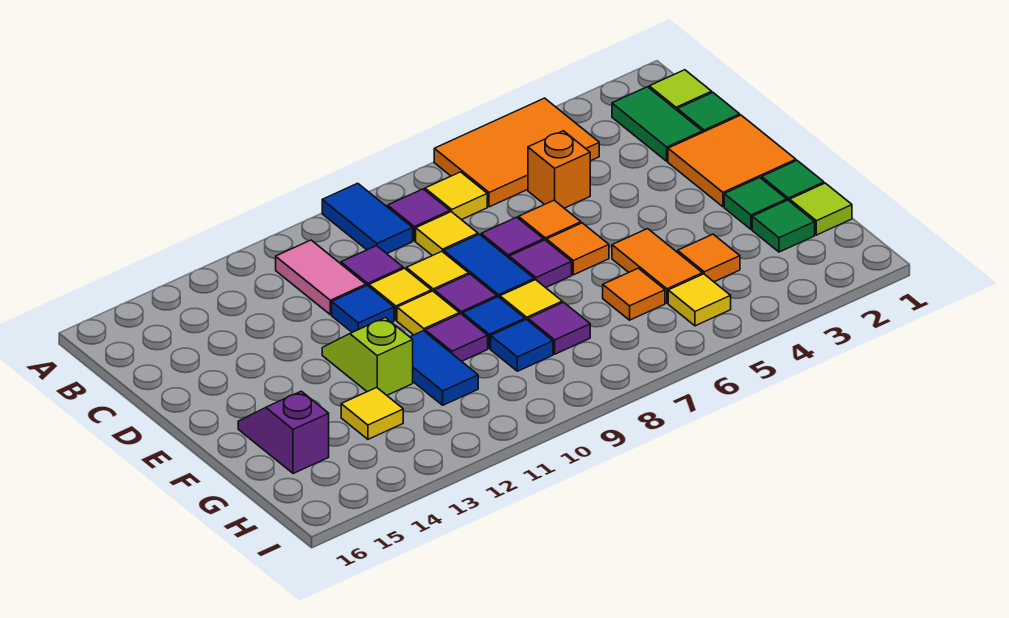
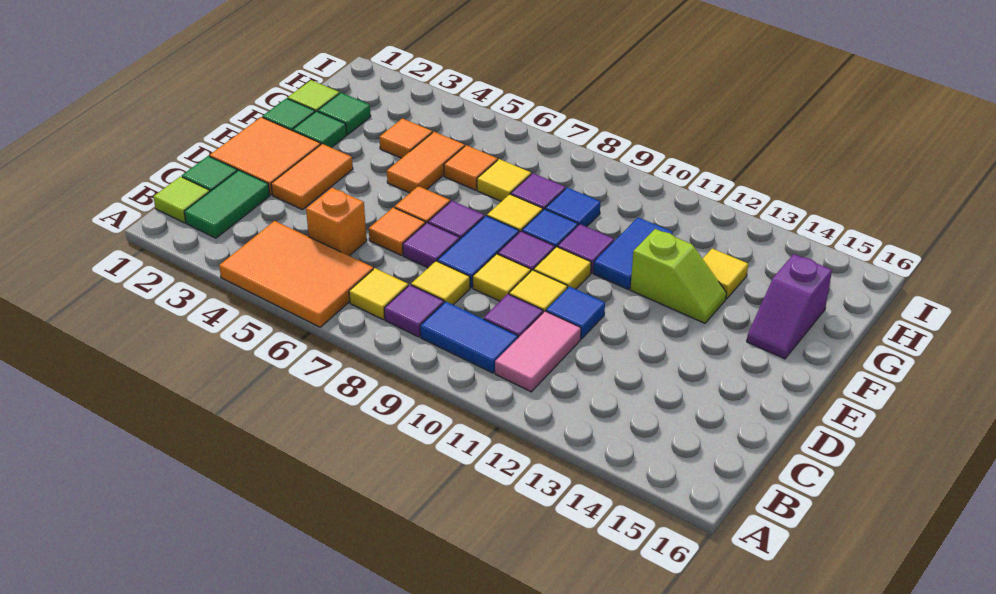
blue 1x2 tile [322,183,413,254] -> blue 1x2 tile turned to [420,302,518,373]
none -> orange 1x2 tile [271,144,353,210]
lime 1x2 slope [322,318,413,395] -> lime 1x2 slope turned to [631,229,727,323]
yellow 1x1 tile [668,274,731,326] -> yellow 1x1 tile moved to [477,159,531,201]

